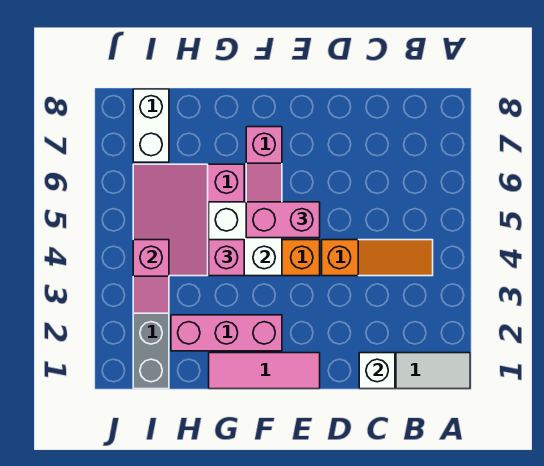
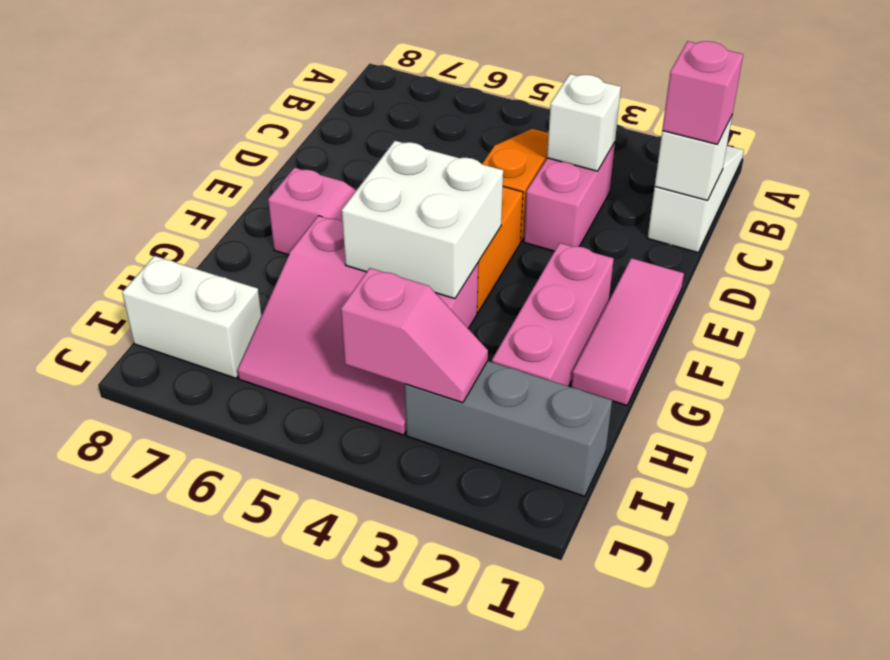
none -> white 1x1 brick [547,74,621,171]
pink 1x2 brick [246,202,320,238] -> pink 1x2 brick moved to [524,142,615,251]
pink 1x1 brick [209,240,244,276] -> pink 1x1 brick moved to [662,41,743,144]

